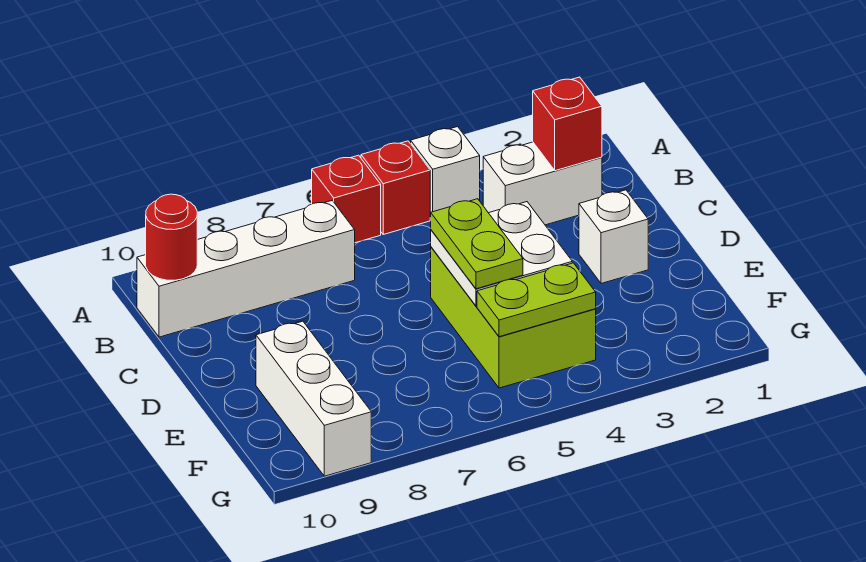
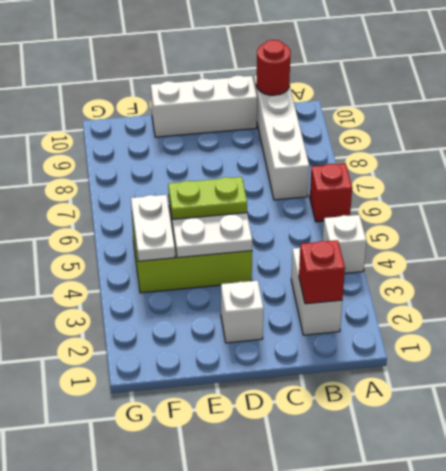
red 1x1 brick [361,141,430,234] -> none
white 1x3 brick [256,321,371,476] -> white 1x3 brick moved to [151,75,257,137]
lime 1x2 plate [477,263,596,337] -> white 1x2 plate [131,195,175,261]

